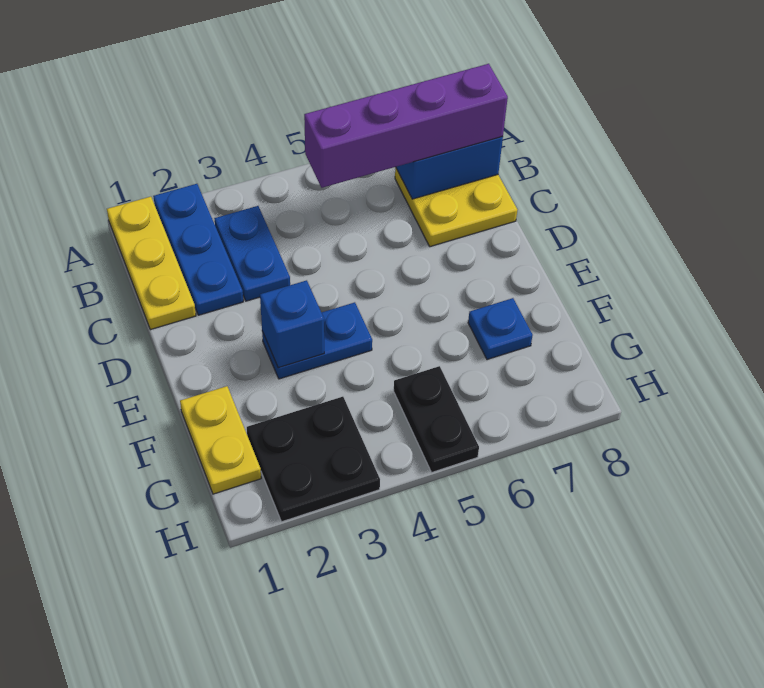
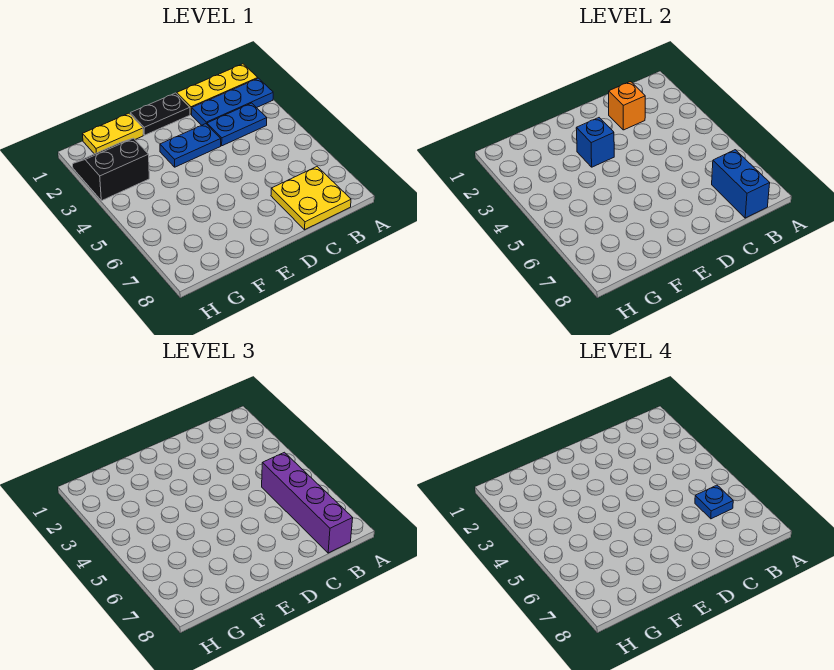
none -> orange 1x1 brick [609,82,645,130]
blue 1x2 plate [262,302,372,379] -> blue 1x2 plate turned to [160,124,221,167]
blue 1x1 plate [468,298,533,360] -> blue 1x1 plate moved to [695,485,733,519]
black 2x2 plate [247,397,380,522] -> black 2x2 slope [73,138,149,201]
black 1x2 plate [394,366,479,472] -> black 1x2 plate moved to [130,93,190,135]

